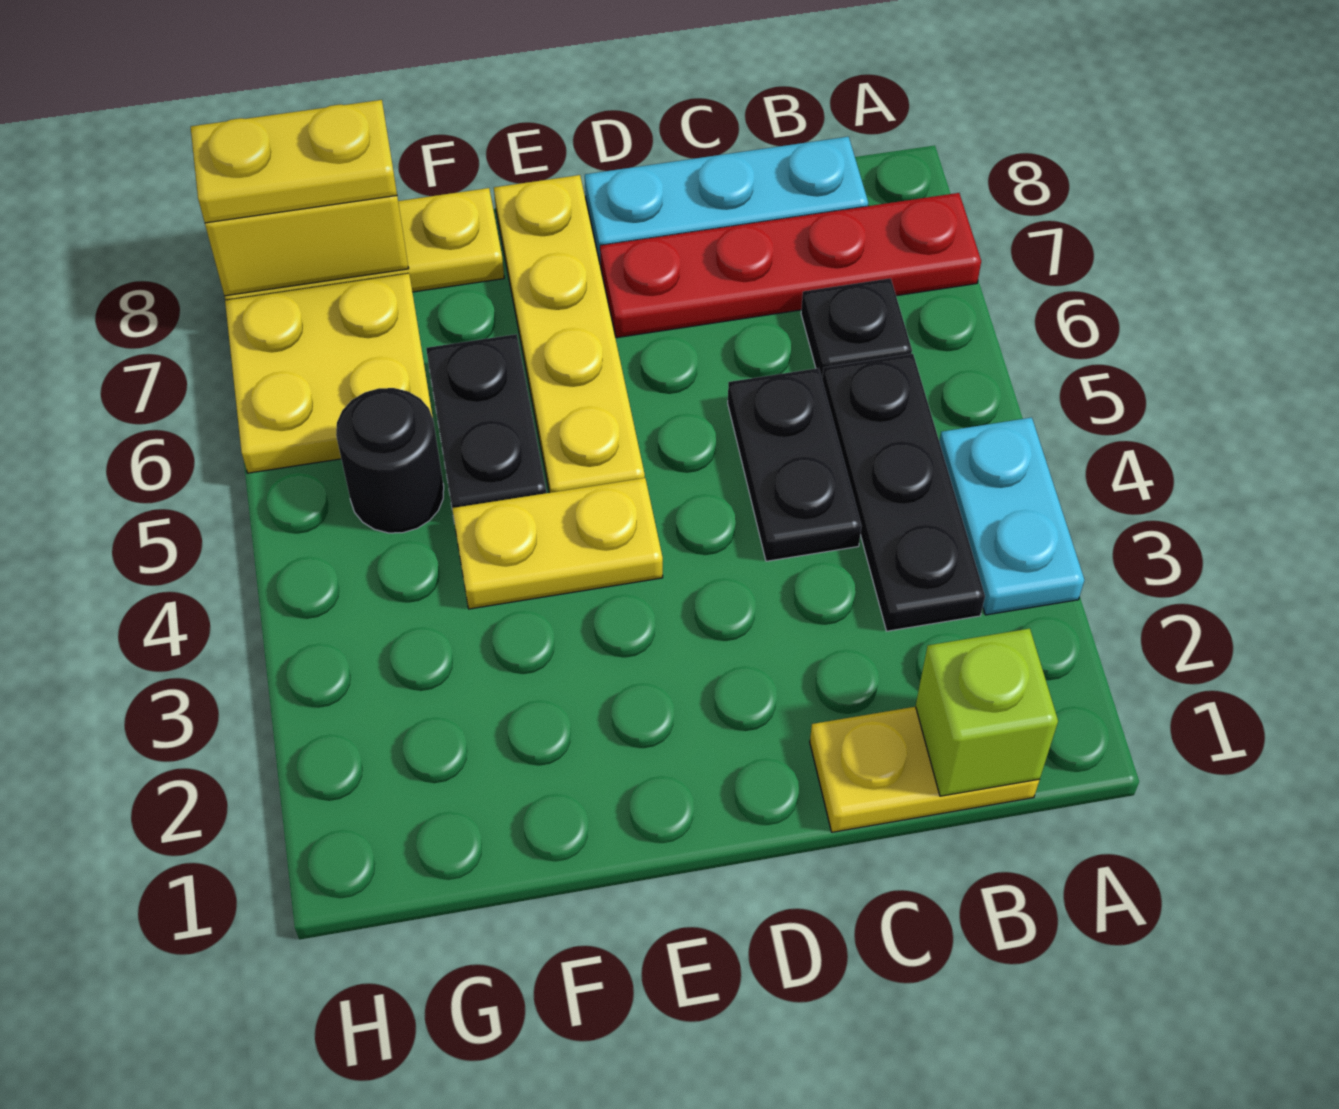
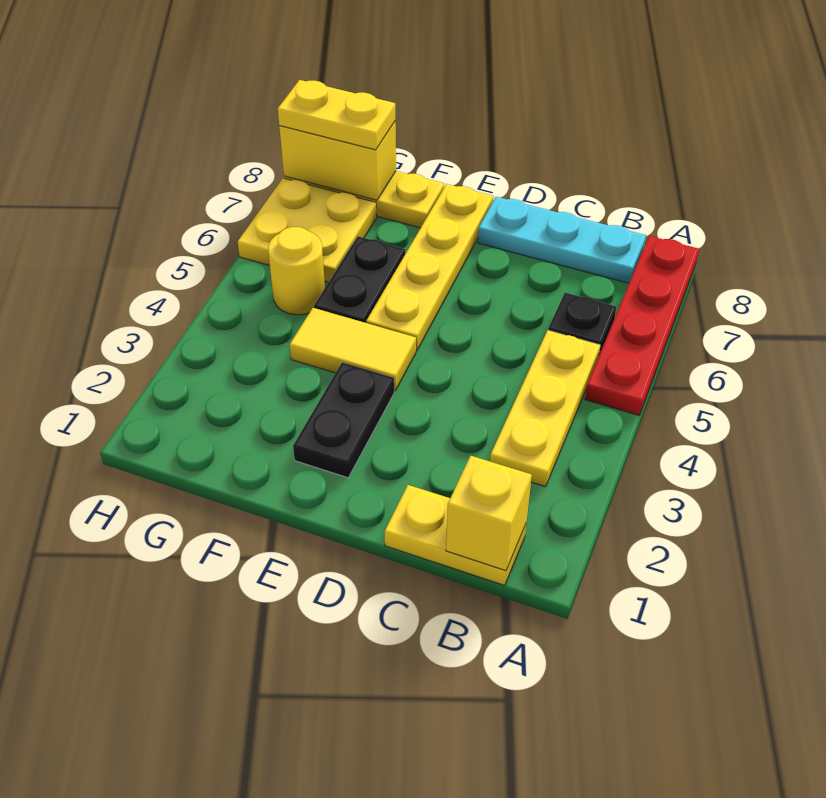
cyan 1x2 plate [939,418,1084,615] -> none
red 1x4 plate [600,193,981,338] -> red 1x4 plate turned to [585,236,699,415]
lime 1x1 brick [916,629,1058,796] -> yellow 1x1 brick [446,456,532,571]
black 1x3 plate [822,354,985,631] -> yellow 1x3 plate [490,330,600,487]
black 1x2 plate [728,368,861,561] -> black 1x2 plate moved to [293,362,394,478]
yellow 1x2 plate [452,478,663,609] -> yellow 1x2 tile [290,308,416,391]
black 1x1 round brick [336,388,444,533] -> yellow 1x1 round brick [268,227,325,315]

